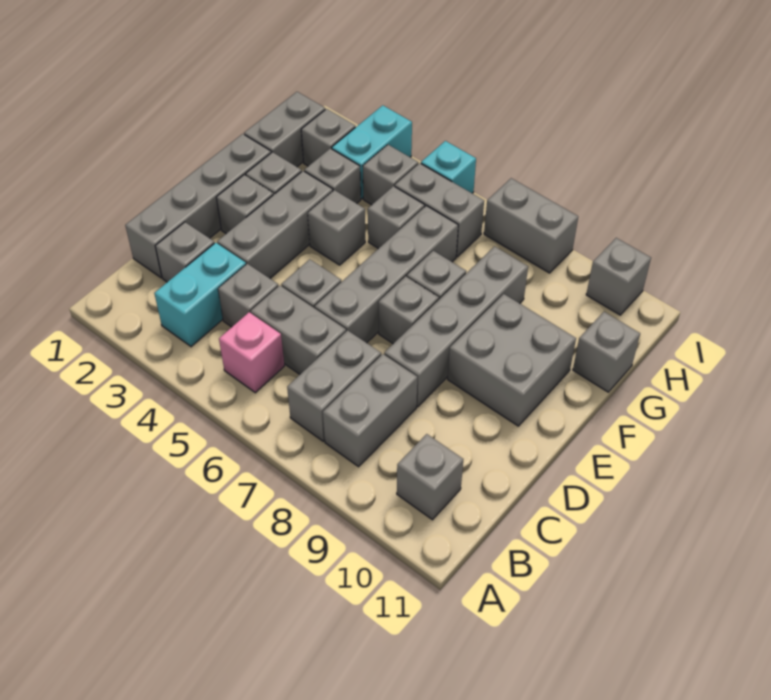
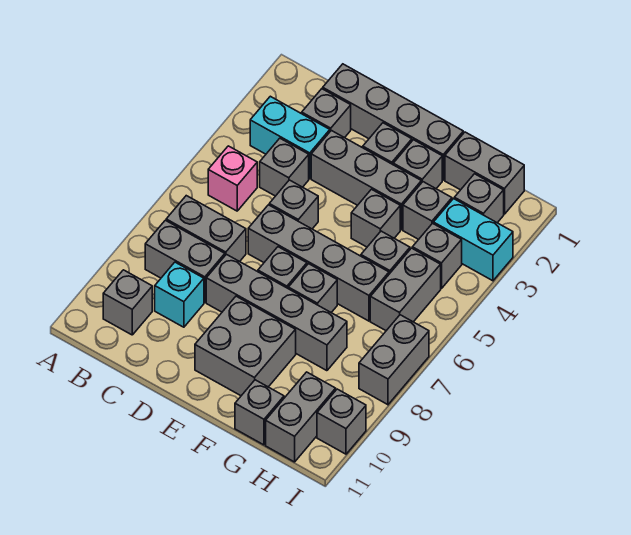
grey 1x2 brick [251,286,346,374] -> grey 1x2 brick moved to [266,372,336,462]
cyan 1x1 brick [421,141,476,193] -> cyan 1x1 brick moved to [155,262,204,327]

